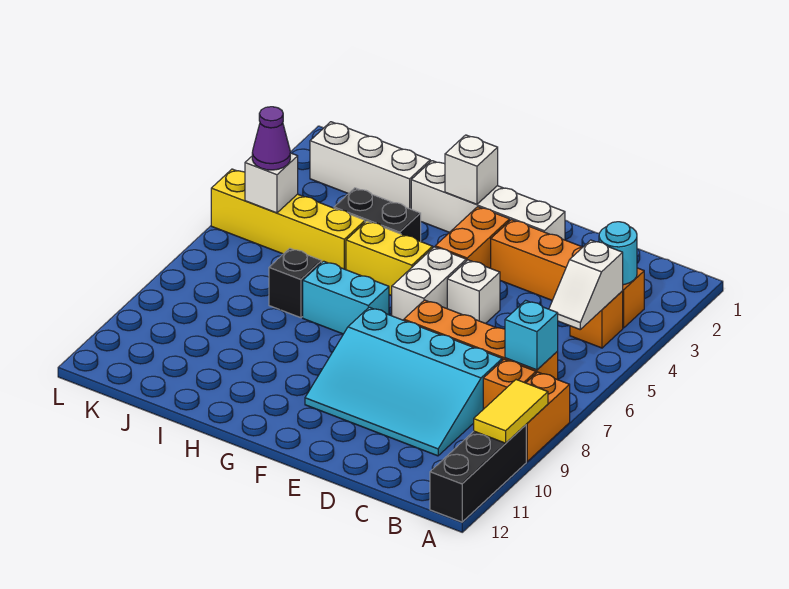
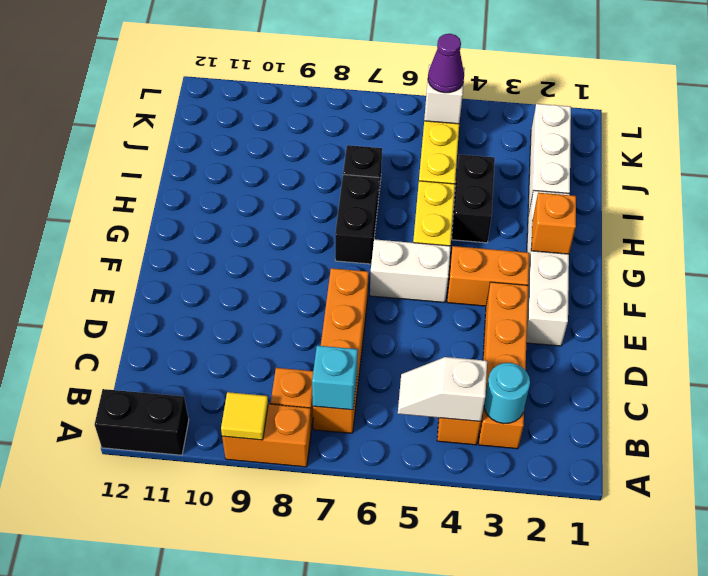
yellow 1x2 tile [474,380,548,443] -> yellow 1x1 tile [221,392,268,440]
black 1x3 brick [430,425,526,522] -> black 1x2 brick [95,389,189,455]
cyan 3x4 slope [305,307,502,456] -> none
white 1x1 brick [447,260,500,323] -> none
white 1x1 brick [445,135,498,204] -> orange 1x1 brick [531,193,576,254]
cyan 1x2 brick [303,261,389,334] -> black 1x2 brick [335,175,379,264]

